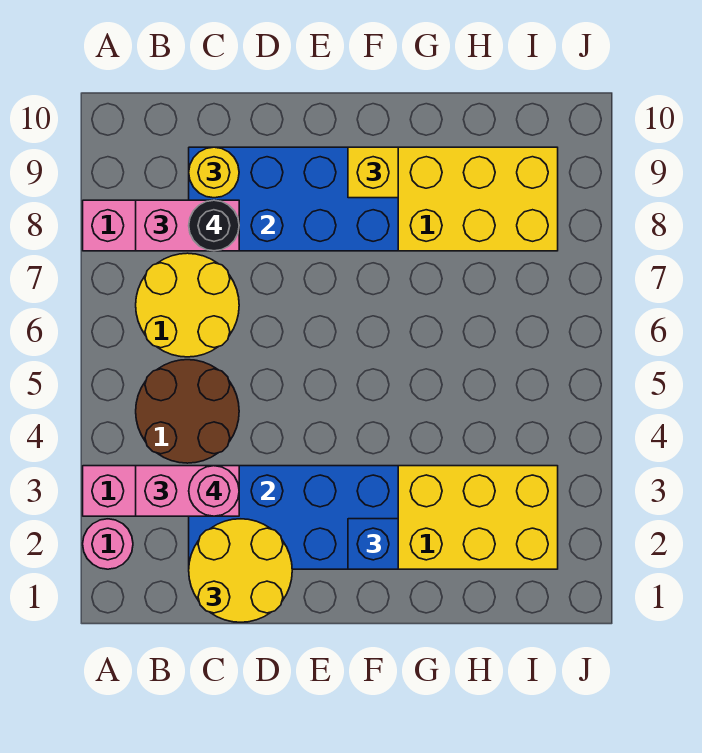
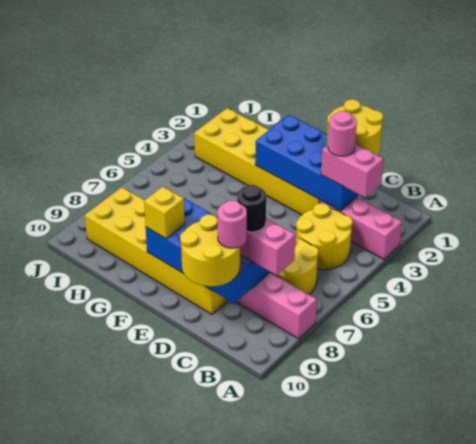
pink 1x1 round brick [83,519,133,569] -> pink 1x1 round brick moved to [217,201,247,248]
brown 2x2 round brick [136,360,239,463] -> yellow 2x2 round brick [296,203,353,270]
yellow 1x1 round brick [189,147,239,198] -> yellow 2x2 round brick [180,215,240,287]
blue 1x1 brick [348,519,398,569] -> none

